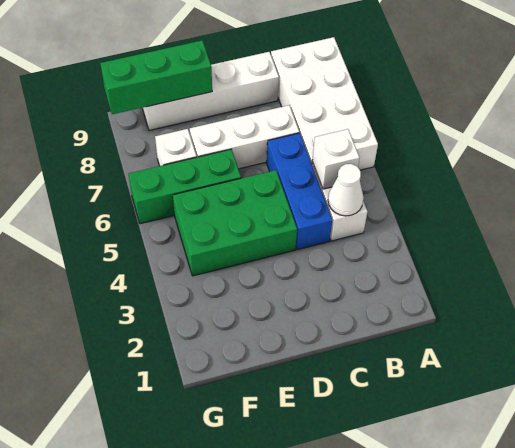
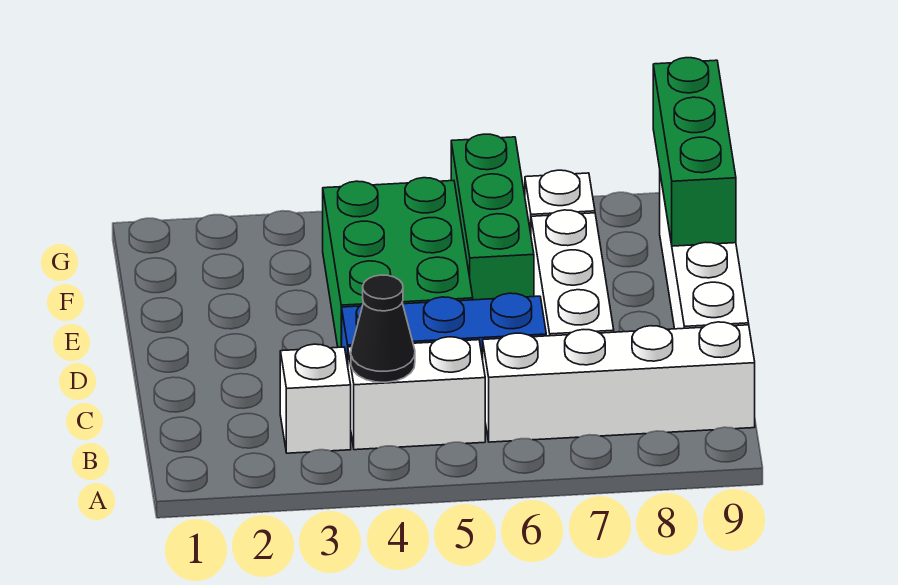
white 2x4 brick [271,37,378,170] -> white 1x4 brick [483,322,755,442]
white 1x1 cone [328,164,364,216] -> black 1x1 cone [351,275,415,382]
white 1x1 brick [312,129,359,189] -> white 1x1 brick moved to [280,344,351,453]

